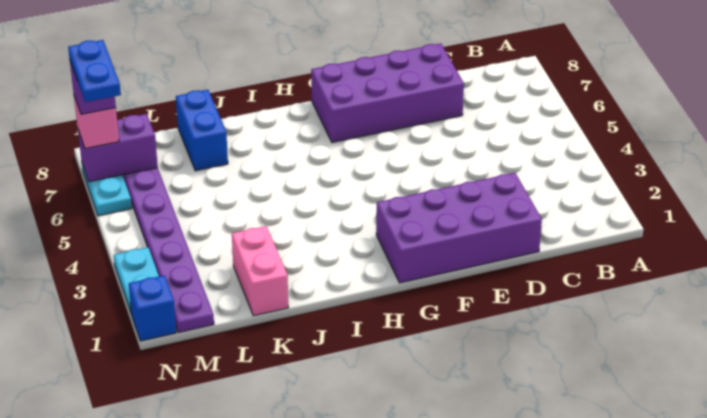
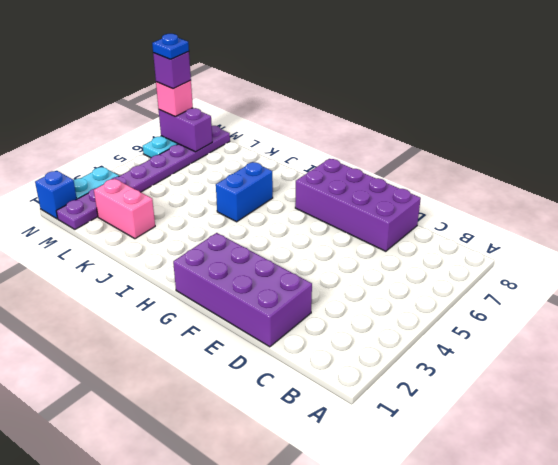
pink 1x2 brick [232,226,288,316] -> pink 1x2 brick turned to [94,179,155,239]
blue 1x2 brick [176,90,228,171] -> blue 1x2 brick moved to [216,162,273,222]
blue 1x2 plate [68,40,121,102] -> blue 1x1 plate [152,34,189,59]

